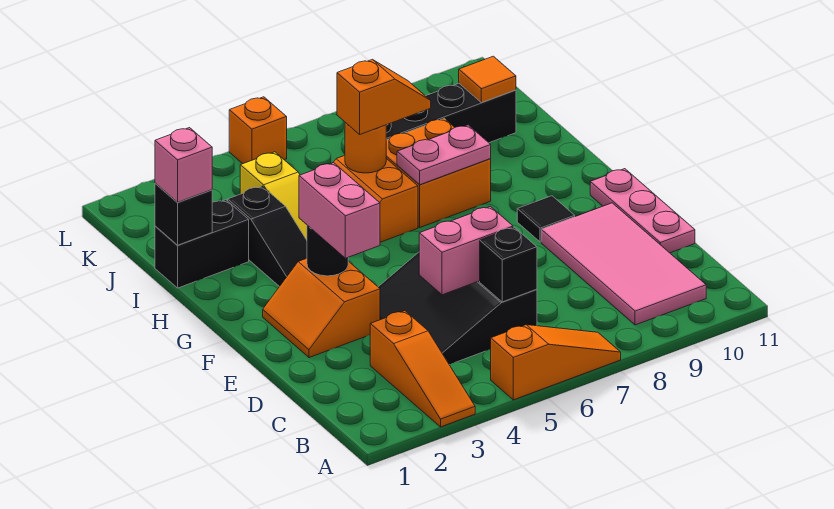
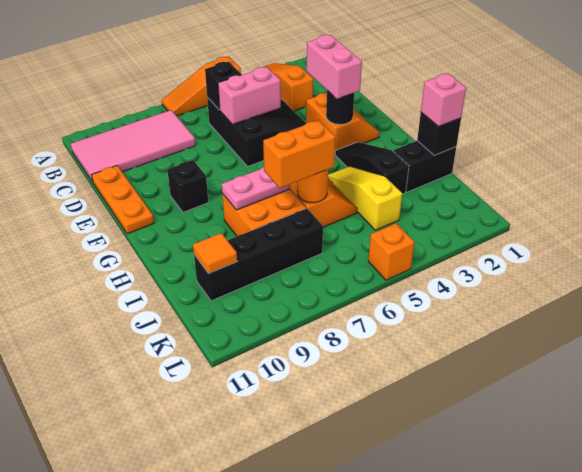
pink 2x4 tile [541,203,706,325] -> pink 2x4 tile turned to [71,110,195,182]
pink 1x3 plate [590,169,695,253] -> orange 1x3 plate [92,166,154,234]
black 1x1 tile [517,196,575,242] -> black 1x1 brick [167,160,208,212]
orange 1x2 slope [337,59,431,134] -> orange 1x2 brick [263,120,335,188]

